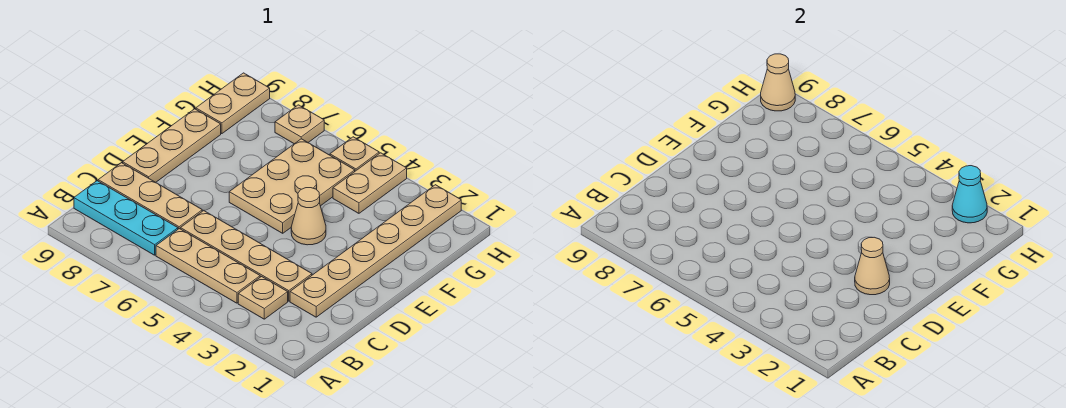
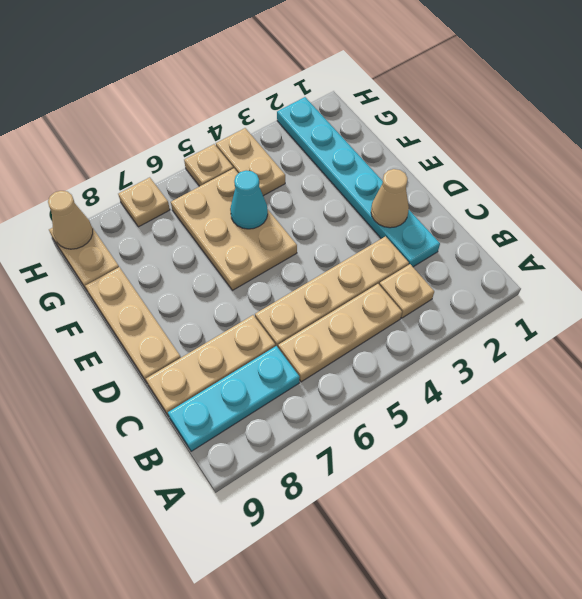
tan 1x6 plate [290,185,461,317] -> cyan 1x6 plate [277,97,440,267]
tan 1x1 cone [291,188,326,245] -> none
cyan 1x1 cone [952,166,987,223] -> cyan 1x1 cone moved to [230,170,268,229]

